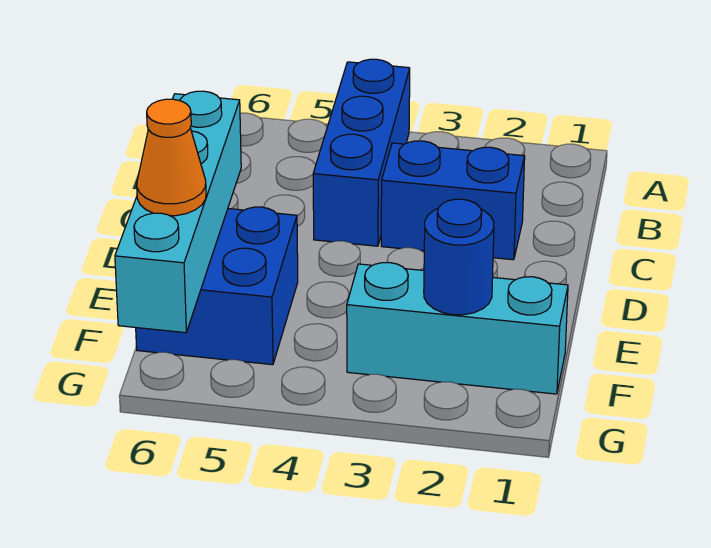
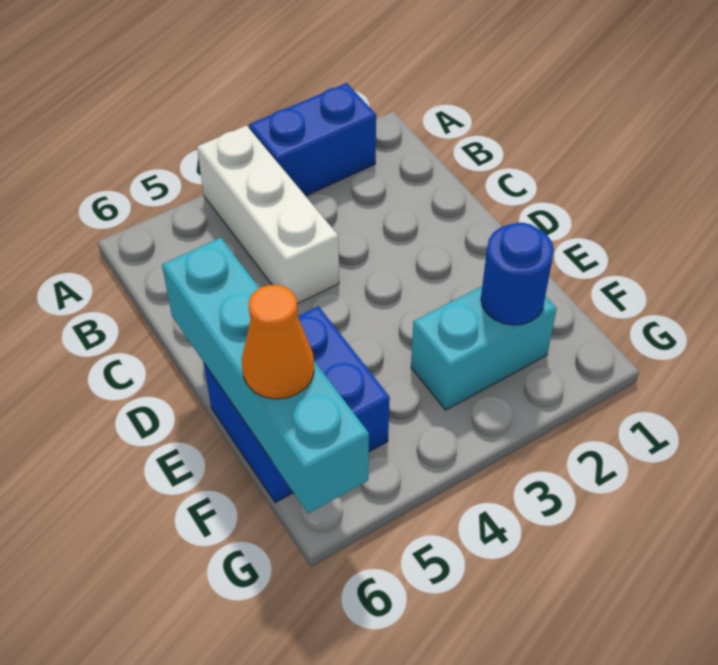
blue 1x3 brick [313,59,410,246] -> white 1x3 brick [197,126,339,304]
blue 1x2 brick [381,141,525,260] -> blue 1x2 brick moved to [249,83,376,196]
cyan 1x3 brick [347,263,568,394] -> cyan 1x2 brick [411,286,557,410]

